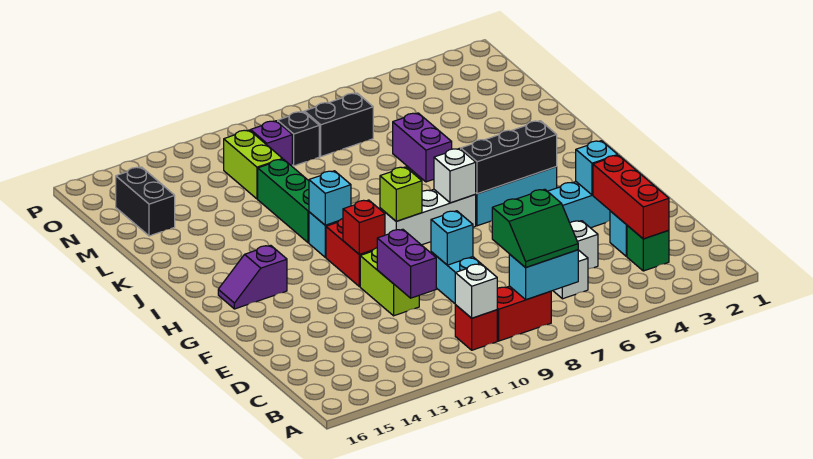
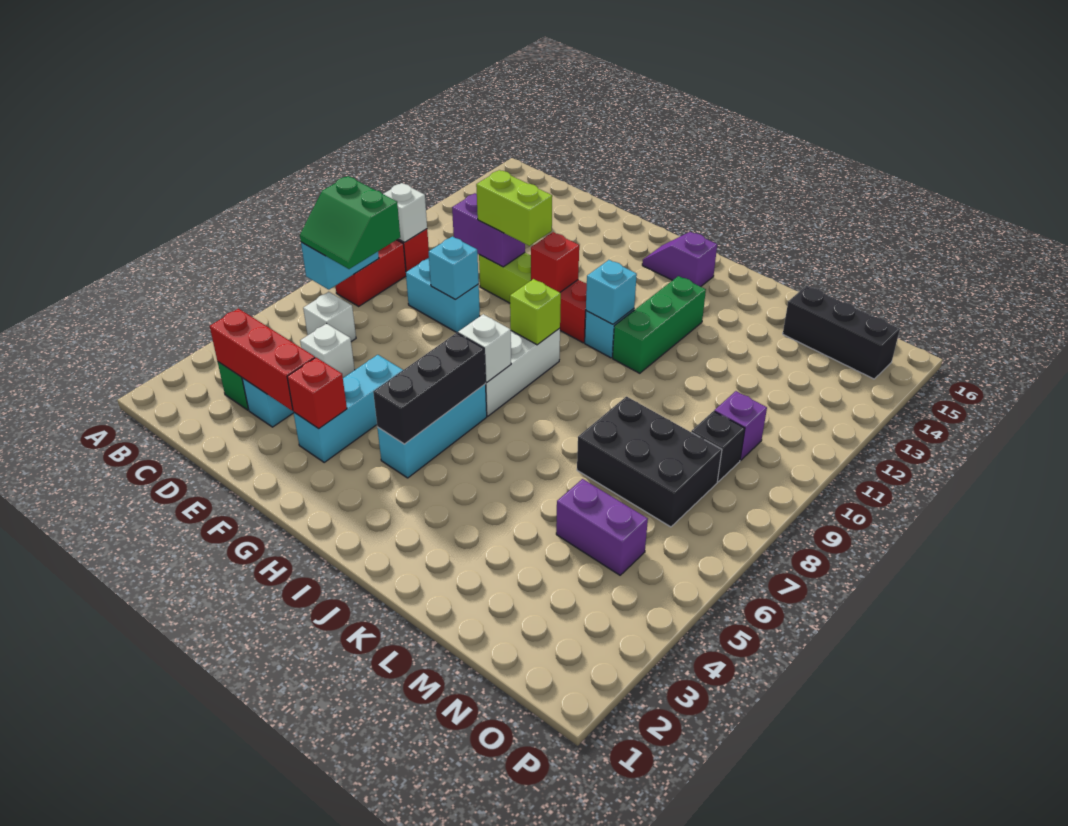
green 2x2 slope [492,189,578,268] -> green 2x2 slope turned to [300,176,400,269]
cyan 1x1 brick [576,141,618,195] -> red 1x1 brick [287,358,347,429]
purple 1x2 slope [218,245,287,309] -> purple 1x2 slope turned to [642,232,717,287]
green 1x3 brick [258,159,309,243] -> green 1x3 brick turned to [613,276,706,373]
purple 1x2 brick [393,113,452,182] -> purple 1x2 brick moved to [556,479,648,575]
lime 1x2 brick [224,130,282,199] -> lime 1x2 brick moved to [476,170,552,246]
black 1x2 brick [116,167,175,236] -> black 1x3 brick [783,286,900,379]
black 1x2 brick [304,93,373,156] -> black 2x3 brick [577,397,722,527]

